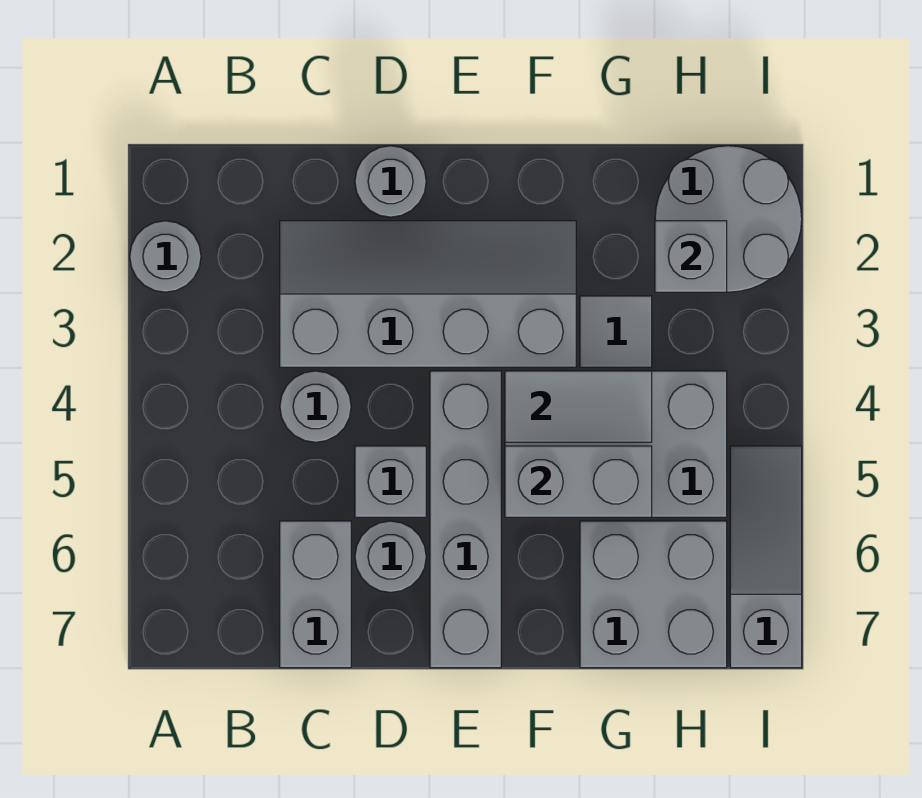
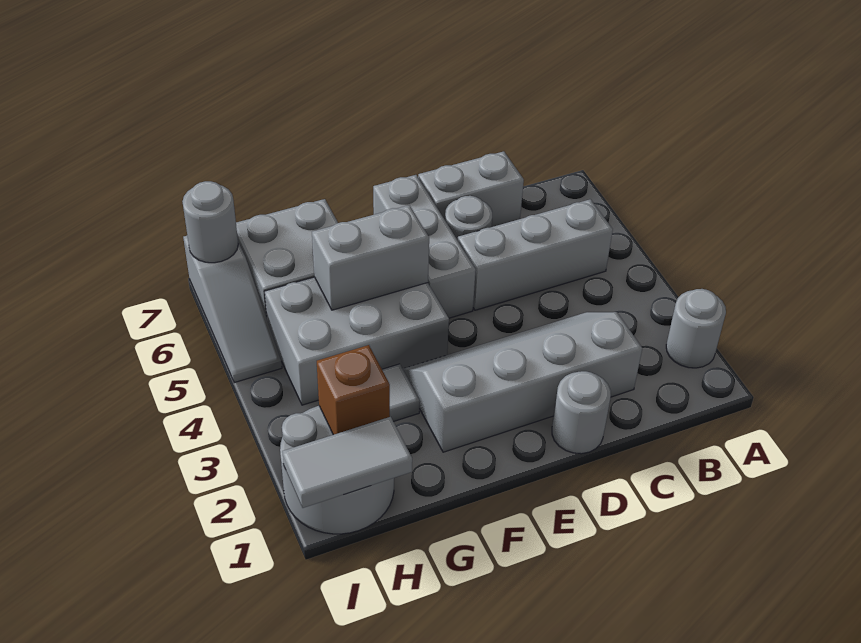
grey 2x4 slope [280,221,576,367] -> grey 2x4 slope turned to [403,312,642,452]
grey 1x1 round brick [280,371,351,442] -> grey 1x1 round brick moved to [182,181,238,263]
grey 1x2 brick [280,521,351,668] -> grey 1x2 brick turned to [418,151,524,227]
grey 1x1 brick [355,446,426,517] -> grey 1x3 brick [458,199,613,310]
grey 1x4 brick [430,371,501,668] -> grey 1x3 brick [373,175,476,318]
grey 1x2 tile [505,371,652,442] -> grey 1x2 tile moved to [282,417,412,508]
grey 1x1 brick [655,221,727,292] -> brown 1x1 brick [317,345,390,435]

